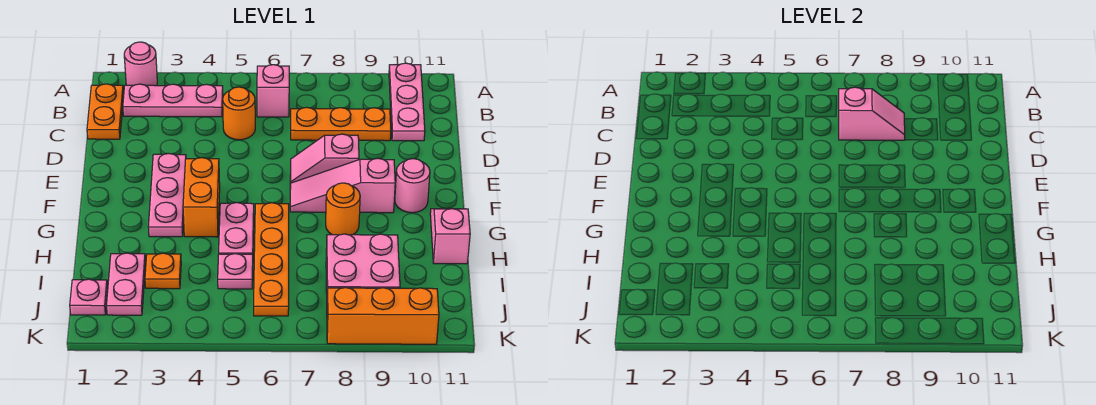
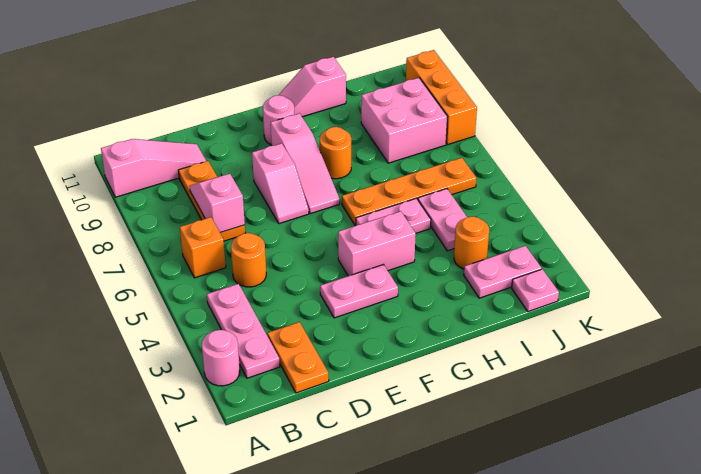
pink 1x3 plate [389,63,425,141] -> pink 1x3 slope [101,139,206,197]
orange 1x2 plate [87,84,124,139] -> orange 1x2 plate turned to [267,322,329,393]
pink 1x1 brick [257,65,289,117] -> orange 1x1 brick [180,217,226,278]
pink 1x3 plate [148,154,186,237] -> pink 1x2 plate [320,265,398,318]
orange 1x2 brick [183,158,220,237] -> pink 1x2 brick [338,211,416,276]
orange 1x1 plate [145,253,181,289] -> orange 1x1 round brick [454,216,489,269]
pink 1x1 plate [218,254,253,289] -> pink 1x2 plate [418,189,467,251]

